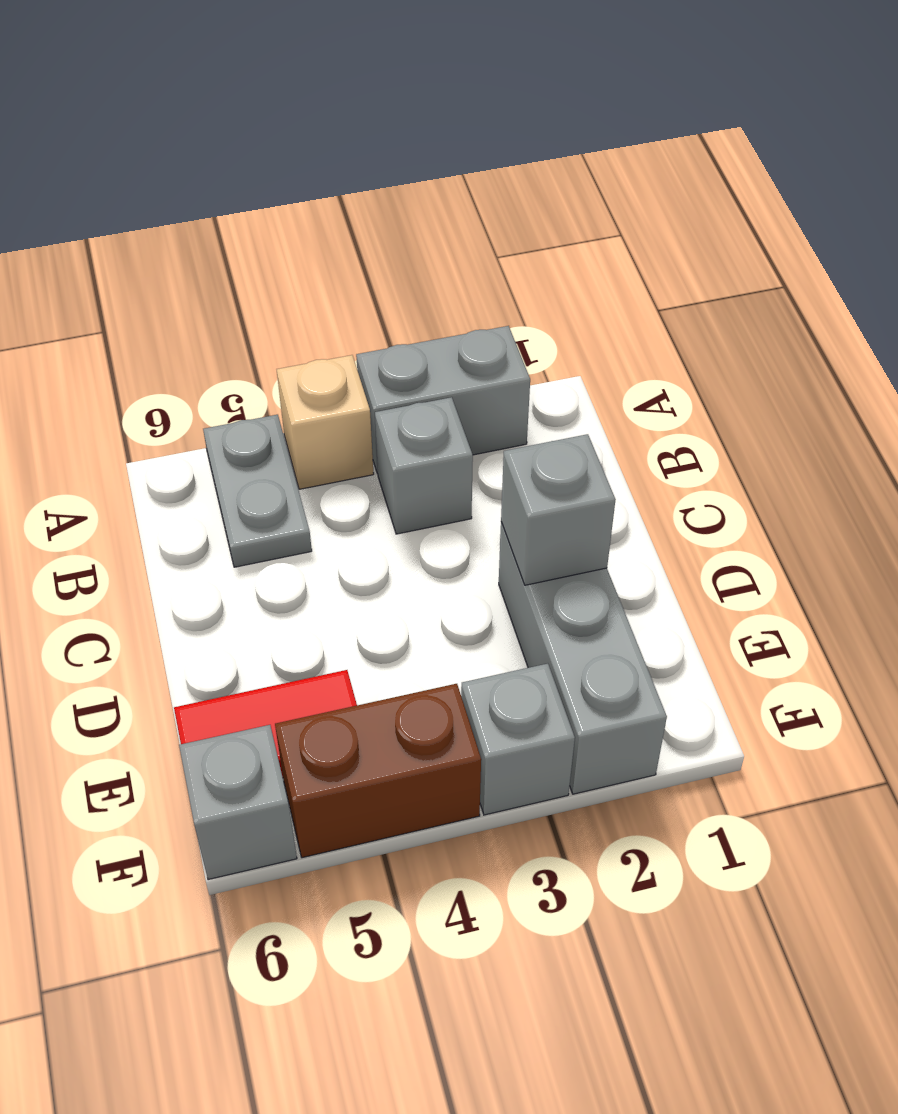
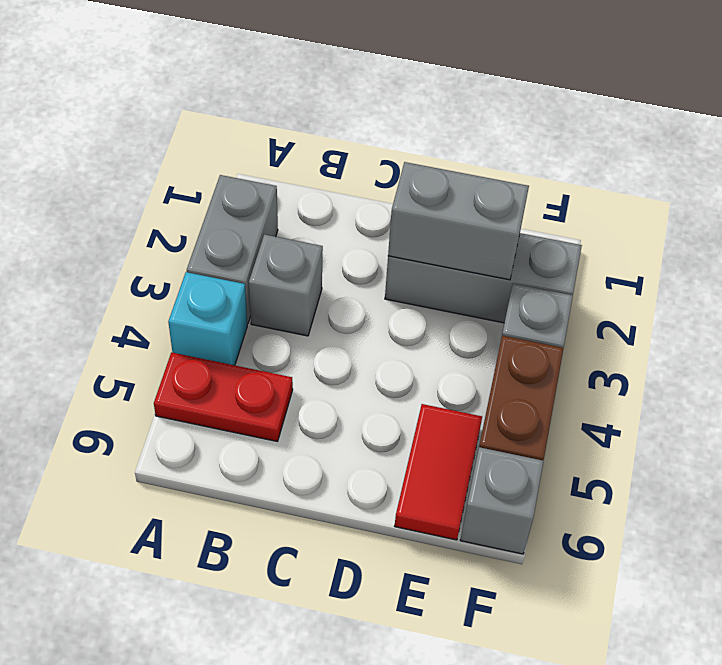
tan 1x1 brick [277,355,374,489] -> cyan 1x1 brick [168,272,247,365]
grey 1x2 plate [203,415,312,567] -> red 1x2 plate [154,352,293,442]
grey 1x1 brick [501,434,616,585] -> grey 1x2 brick [388,162,529,280]

